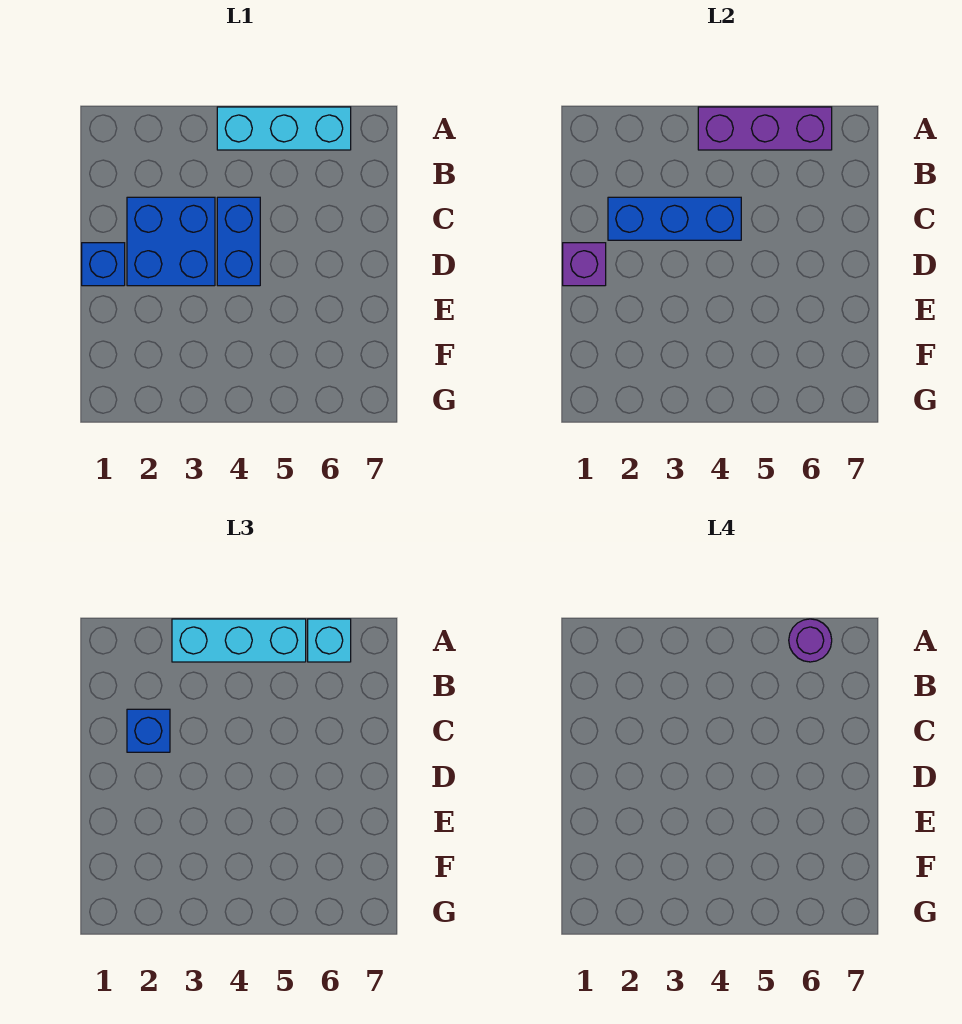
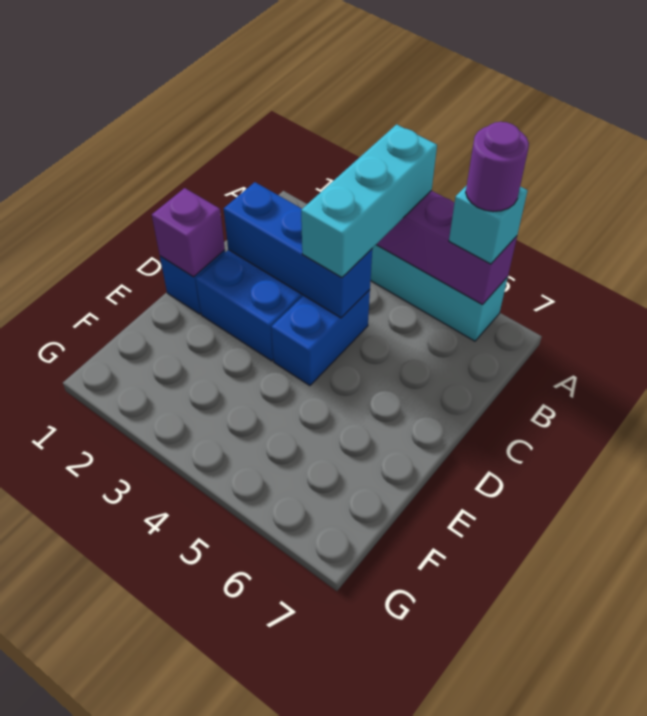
cyan 1x3 brick [172,619,306,662] -> cyan 1x3 brick turned to [301,124,437,277]
blue 1x1 brick [127,709,170,752] -> none

